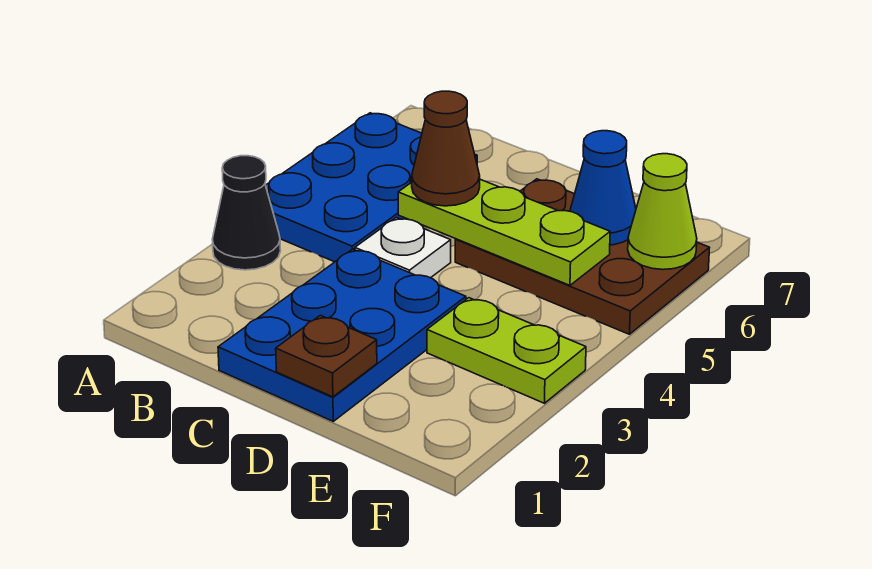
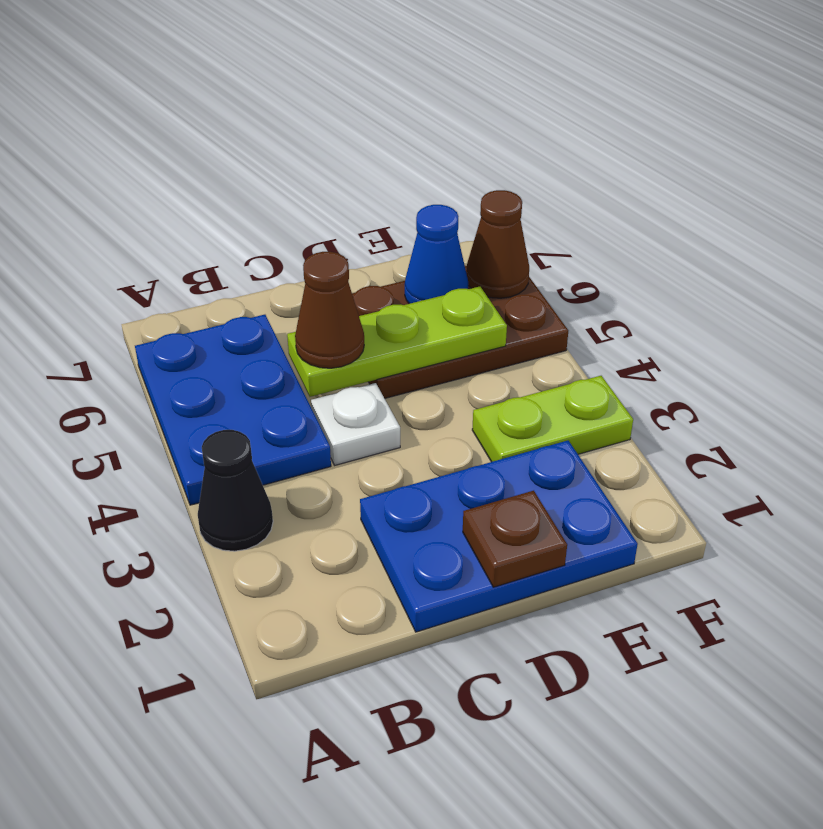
blue 2x3 plate [218,249,466,421] -> blue 2x3 plate turned to [360,441,638,632]
lime 1x1 cone [628,154,697,270] -> brown 1x1 cone [466,190,529,298]

